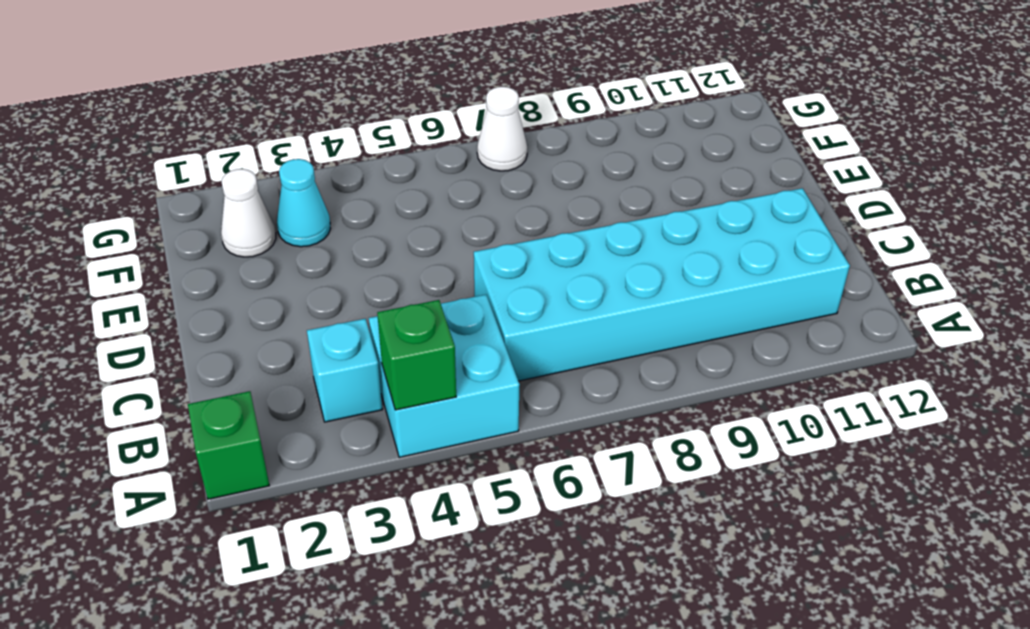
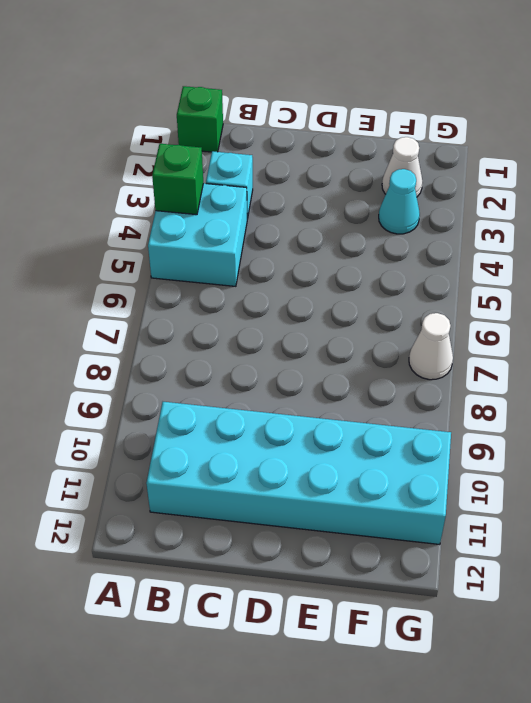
cyan 2x6 brick [474,188,850,381] -> cyan 2x6 brick turned to [146,402,451,545]

